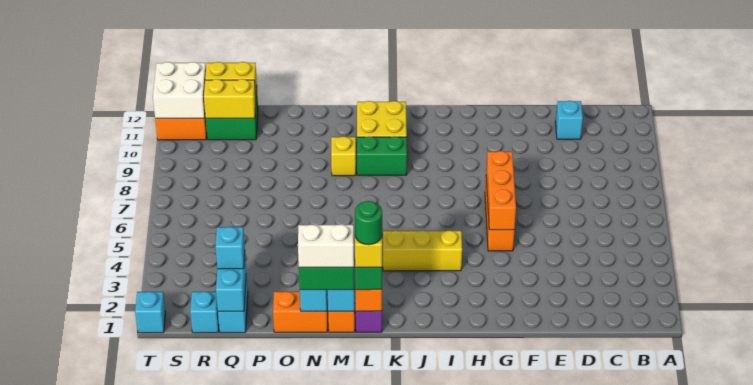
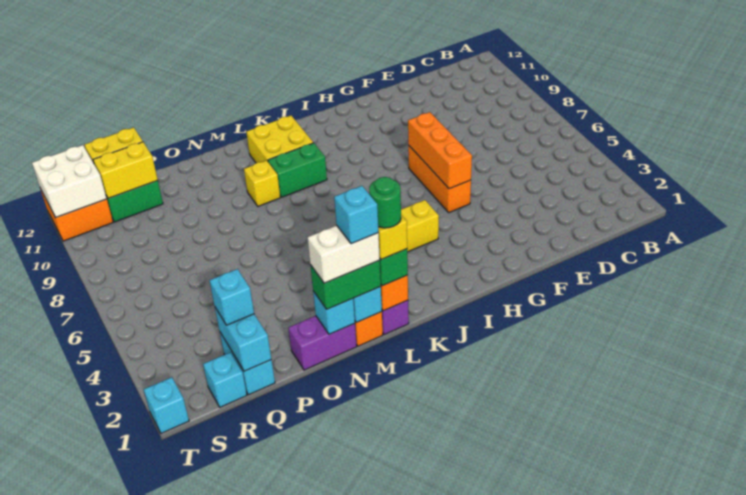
cyan 1x1 brick [555,101,583,139] -> cyan 1x1 brick moved to [334,186,378,244]
orange 1x2 brick [273,292,328,332] -> purple 1x2 brick [288,316,357,370]

